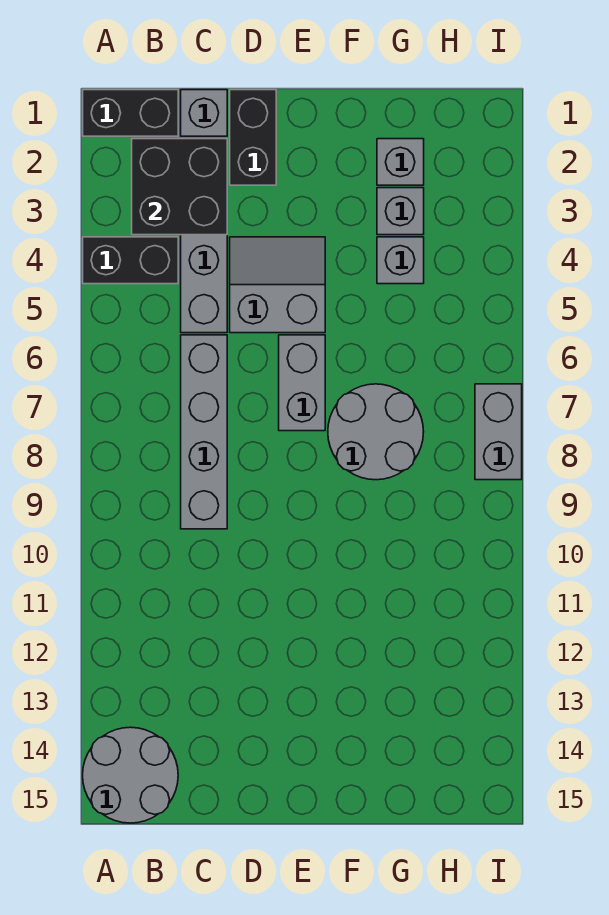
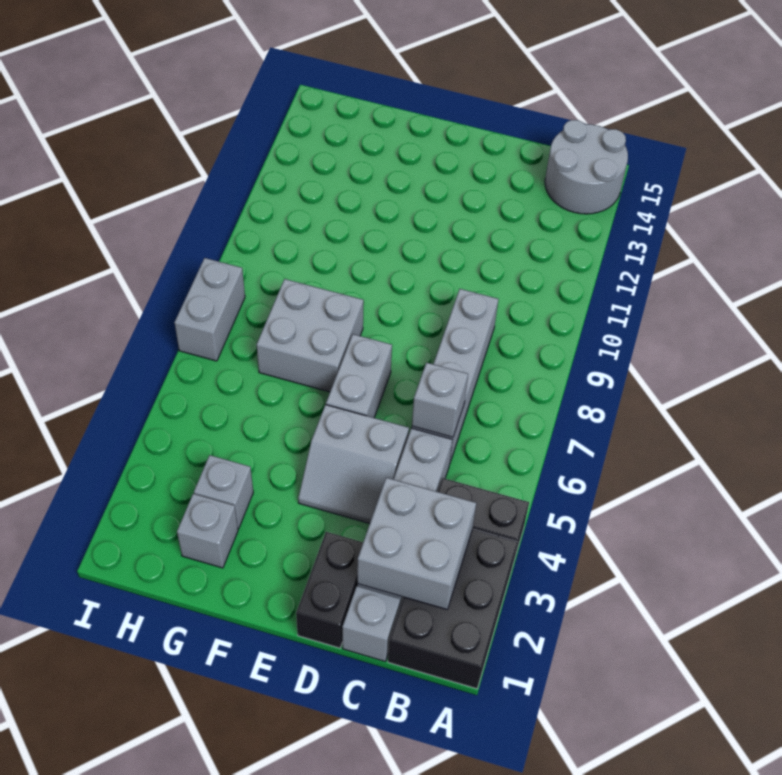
black 1x2 brick [83,90,178,136] -> black 2x3 brick [388,529,518,689]
black 2x2 brick [132,139,227,235] -> grey 2x2 brick [357,478,476,609]
grey 2x2 round brick [328,384,424,480] -> grey 2x2 brick [257,279,364,392]
grey 1x1 brick [377,237,424,284] -> grey 1x1 brick moved to [412,363,468,437]

